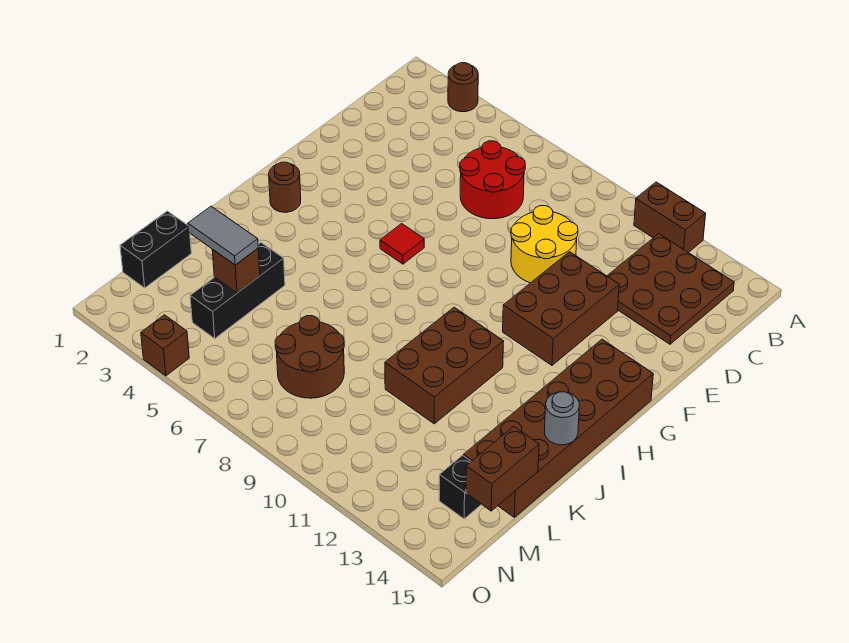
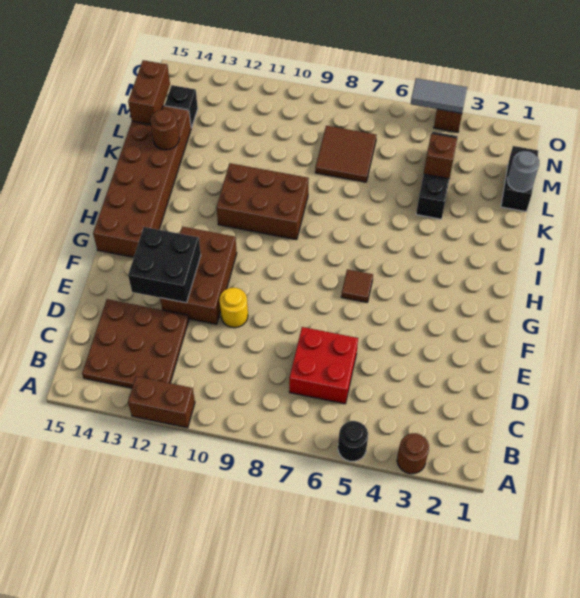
none -> black 1x1 round brick [338,421,368,461]
red 2x2 round brick [460,141,525,219] -> red 2x2 brick [289,327,358,404]
yellow 2x2 round brick [511,206,578,283] -> yellow 1x1 round brick [219,287,248,328]
none -> black 2x2 brick [128,227,201,303]
red 1x1 tile [380,224,424,264] -> brown 1x1 tile [341,269,373,302]
brown 1x1 round brick [269,162,301,212] -> brown 1x1 round brick moved to [150,109,179,150]
brown 2x3 brick [385,307,504,424] -> brown 2x3 brick turned to [217,163,309,240]
grey 1x1 round brick [544,392,579,445] -> grey 1x1 round brick moved to [508,151,539,192]
grey 1x2 tile [188,206,258,265] -> grey 1x2 tile moved to [411,78,467,113]
brown 2x2 round brick [275,316,344,398] -> brown 2x2 tile [315,126,377,182]

